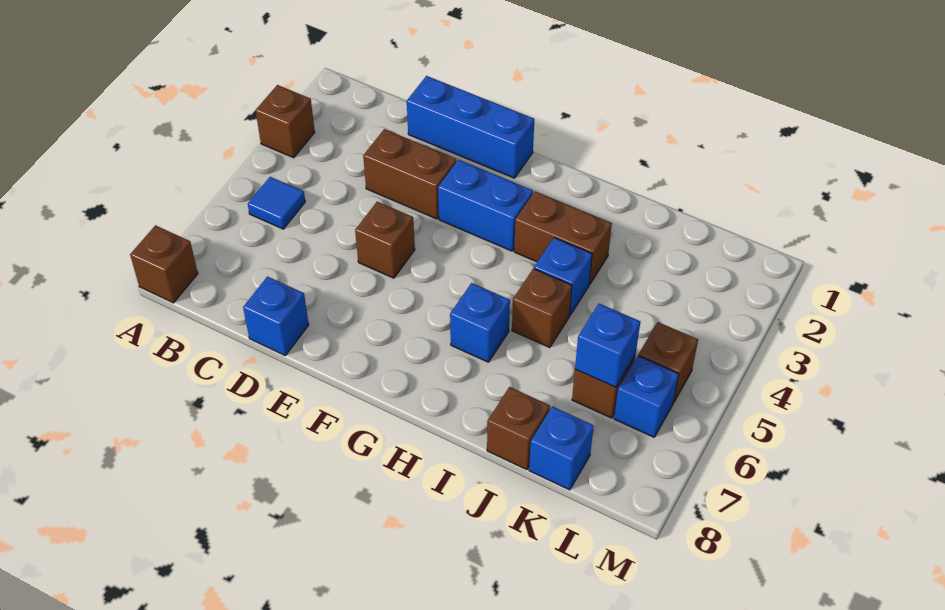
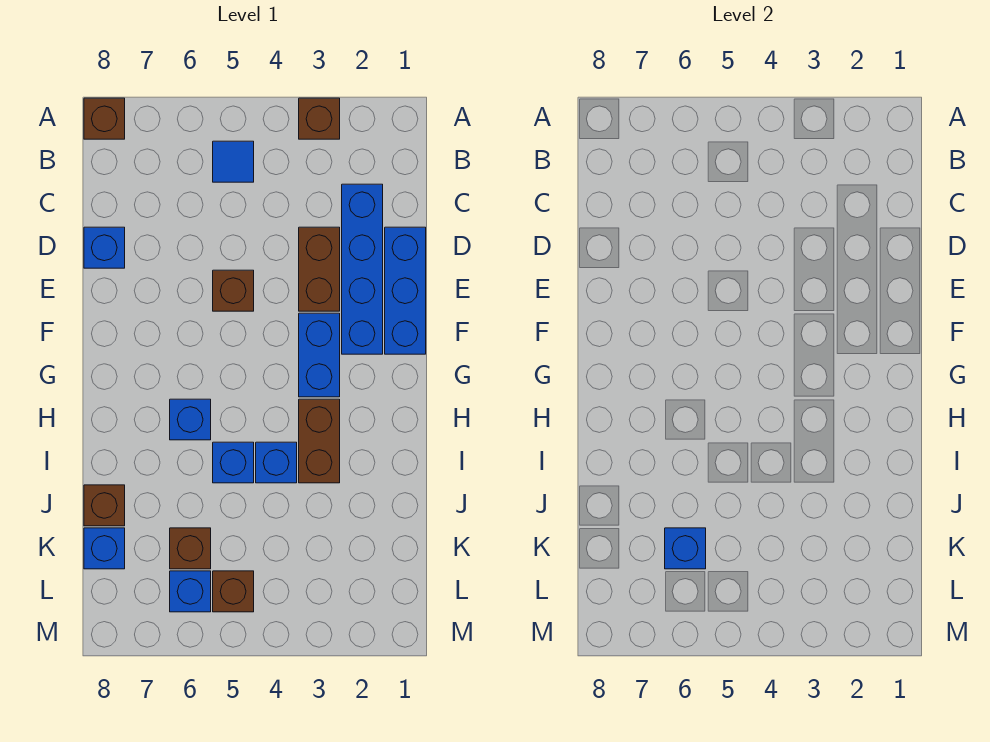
none -> blue 1x4 brick [342,184,383,354]
brown 1x1 brick [512,269,572,348] -> blue 1x1 brick [213,442,254,483]

